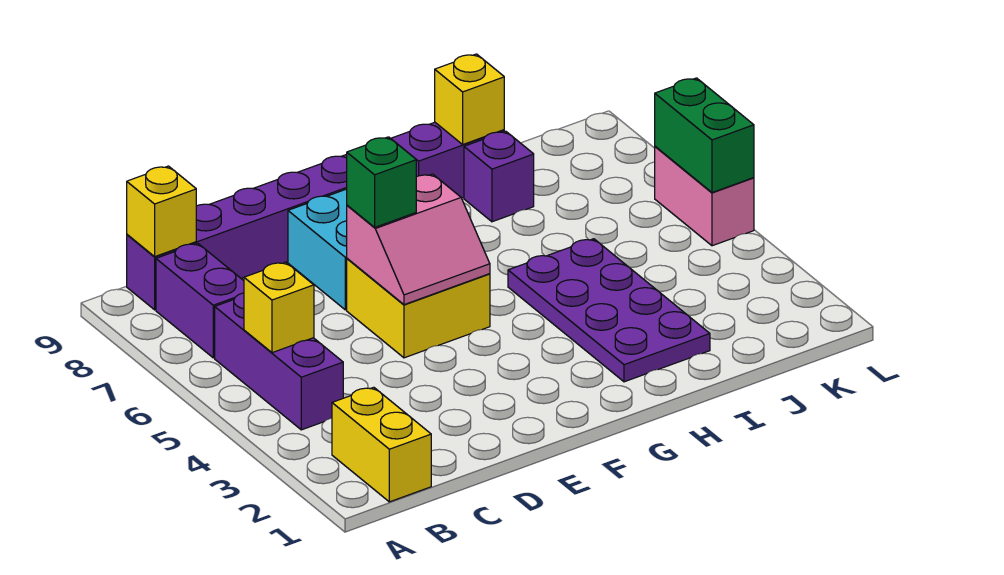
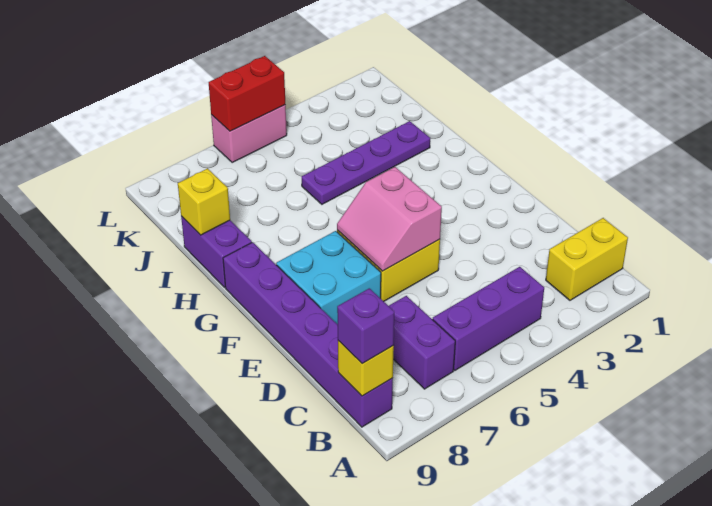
yellow 1x1 brick [244,262,314,353] -> none
purple 1x2 brick [156,243,244,358] -> purple 1x2 brick turned to [389,296,455,389]
pink 2x2 slope [347,174,490,305] -> pink 2x2 slope turned to [337,167,442,271]
green 1x1 brick [347,137,416,227] -> none
purple 2x4 plate [508,239,710,382] -> purple 1x4 plate [302,121,430,204]
purple 1x1 brick [464,131,534,222] -> purple 1x1 brick moved to [337,288,394,364]
green 1x2 brick [655,78,754,193] -> red 1x2 brick [209,56,285,131]

